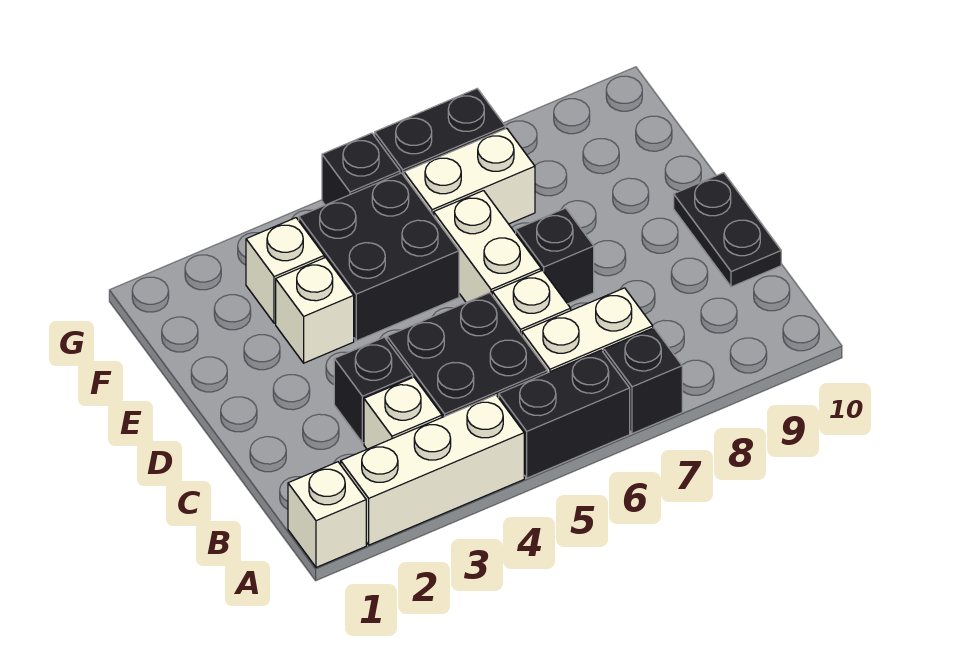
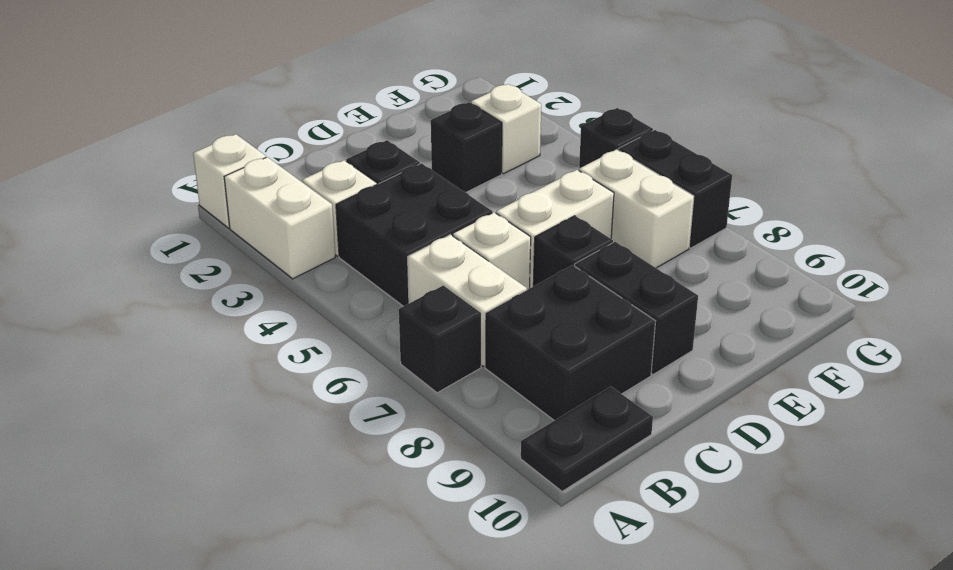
white 1x3 brick [341,395,524,545] -> white 1x2 brick [224,157,335,279]
black 1x2 brick [499,350,630,478] -> black 1x2 brick moved to [575,242,698,375]
black 1x2 plate [674,173,781,287] -> black 1x2 plate moved to [521,387,653,491]
white 1x1 brick [276,258,354,363] -> black 1x1 brick [431,102,502,192]
black 2x2 brick [299,173,459,341] -> black 2x2 brick moved to [485,265,656,421]

